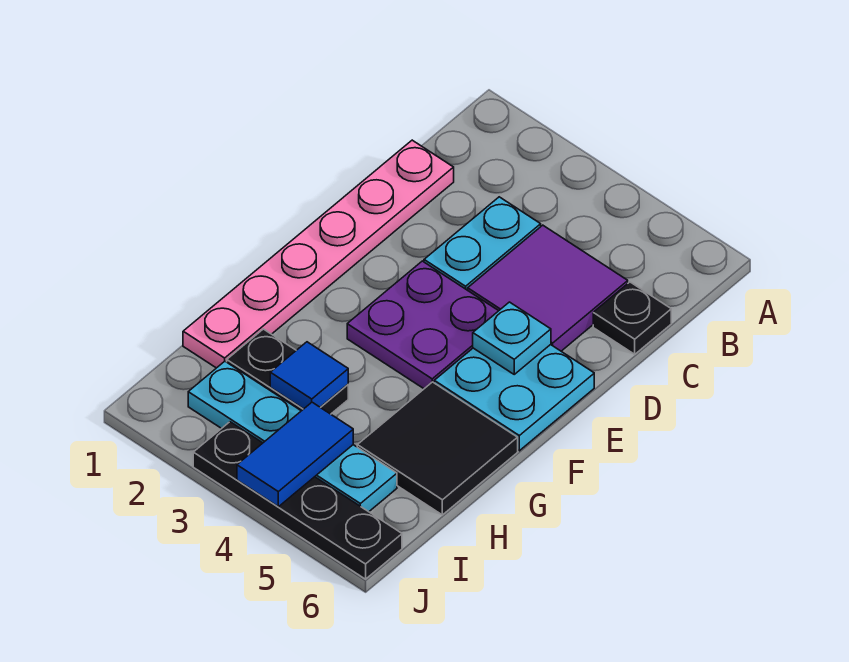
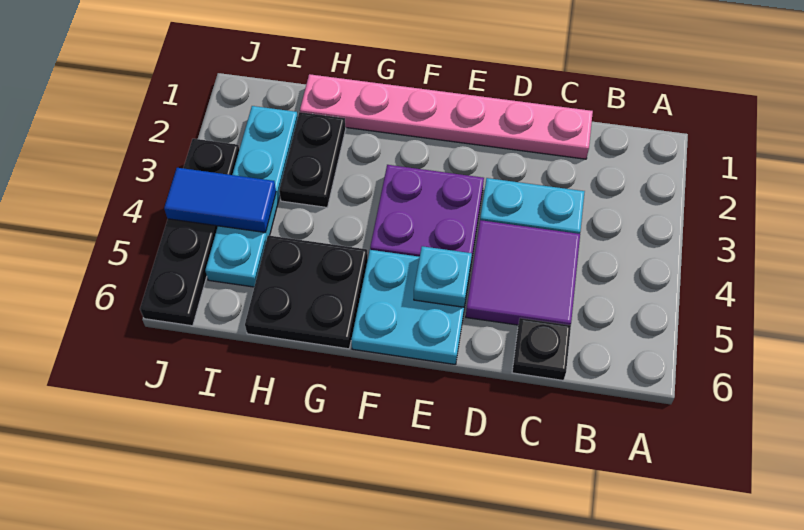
black 2x2 tile [357,382,518,515] -> black 2x2 plate [245,235,368,349]
blue 1x1 tile [270,342,348,409] -> none

